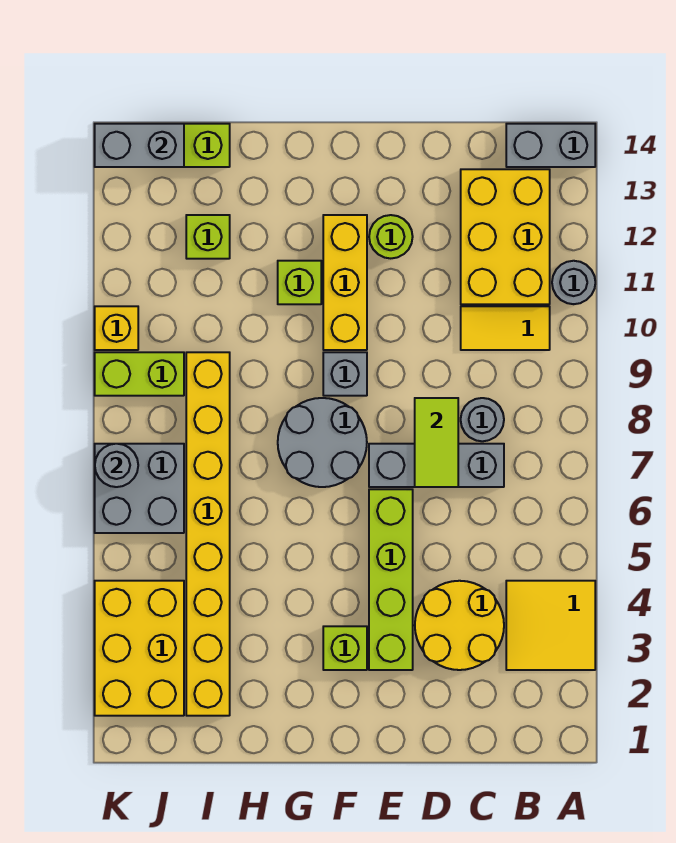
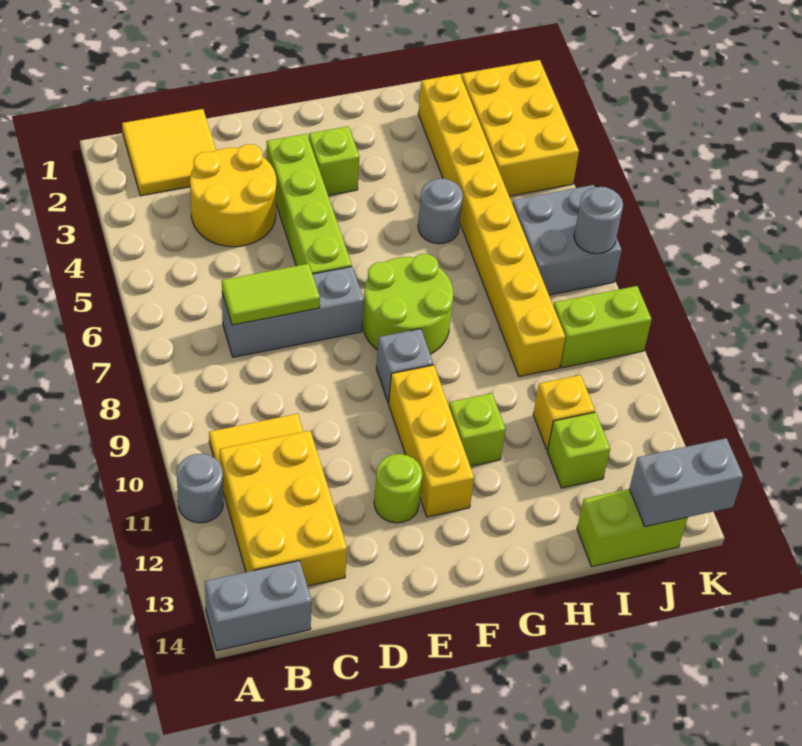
yellow 2x2 tile [506,581,595,670] -> yellow 2x2 tile moved to [122,109,216,196]
grey 1x1 round brick [461,398,504,441] -> grey 1x1 round brick moved to [418,179,463,244]
lime 1x2 tile [415,398,458,487] -> lime 1x2 tile turned to [222,264,320,325]
grey 2x2 round brick [278,398,367,487] -> lime 2x2 round brick [363,254,453,354]
yellow 1x1 brick [95,306,138,350] -> yellow 1x1 brick moved to [533,375,595,450]

